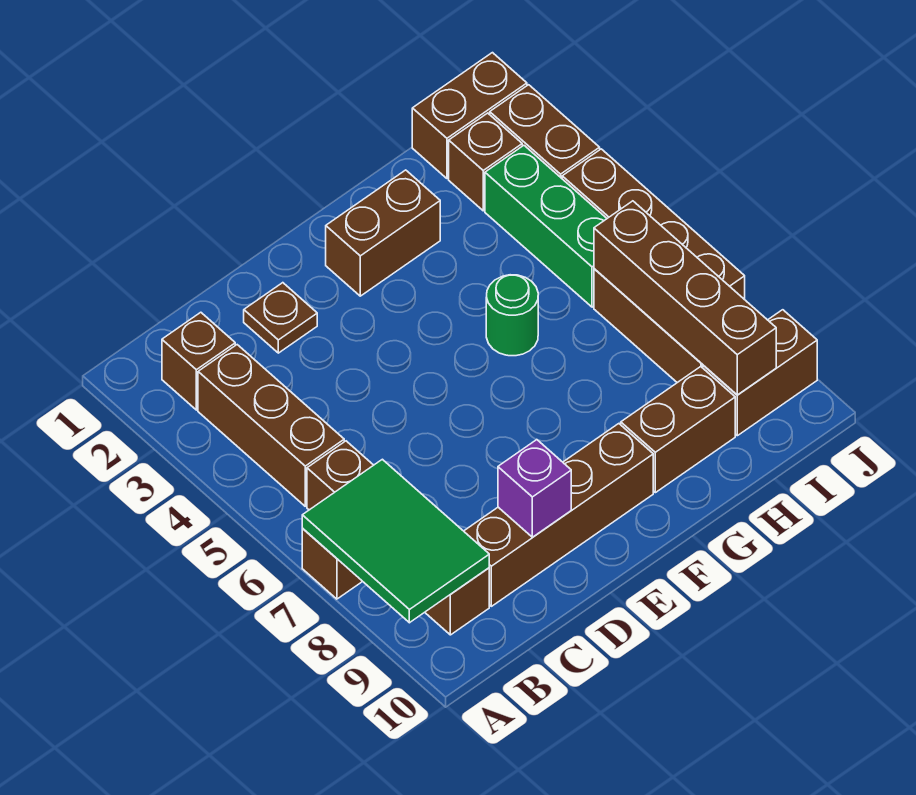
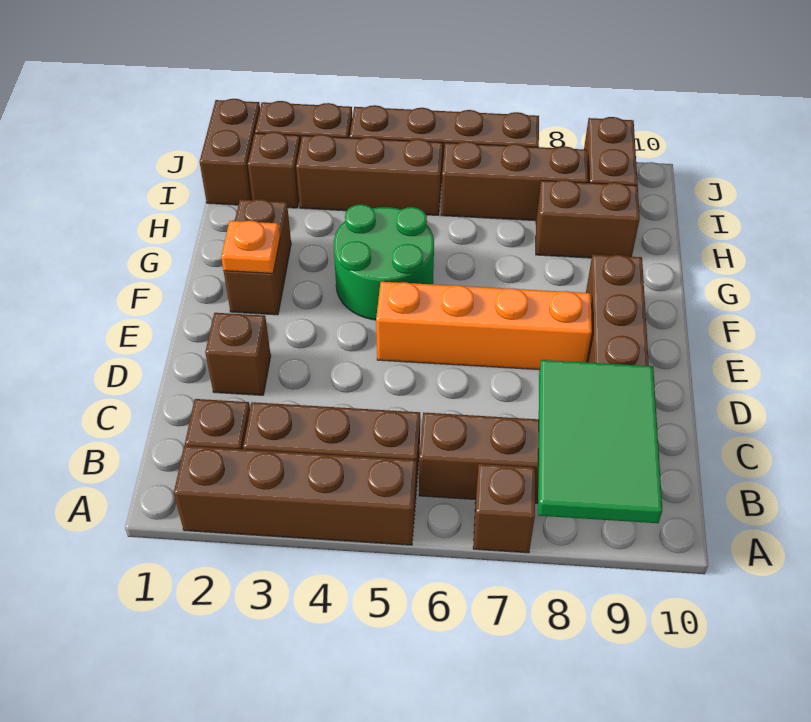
green 2x3 tile [302,459,489,623] -> green 2x3 tile turned to [538,360,662,523]
brown 1x1 plate [244,283,317,353] -> brown 1x1 brick [205,313,271,395]
purple 1x1 brick [498,440,571,537] -> none
none -> orange 1x4 brick [376,282,592,370]
none -> orange 1x1 plate [221,221,280,273]
green 1x1 round brick [486,275,538,356] -> green 2x2 round brick [334,204,434,320]
brown 1x2 brick [621,367,735,493] -> brown 1x2 brick turned to [536,180,640,258]
green 1x3 brick [485,145,607,307] -> brown 1x3 brick [296,134,443,215]
brown 1x4 brick [594,201,776,395] -> brown 1x4 brick moved to [174,446,416,545]

